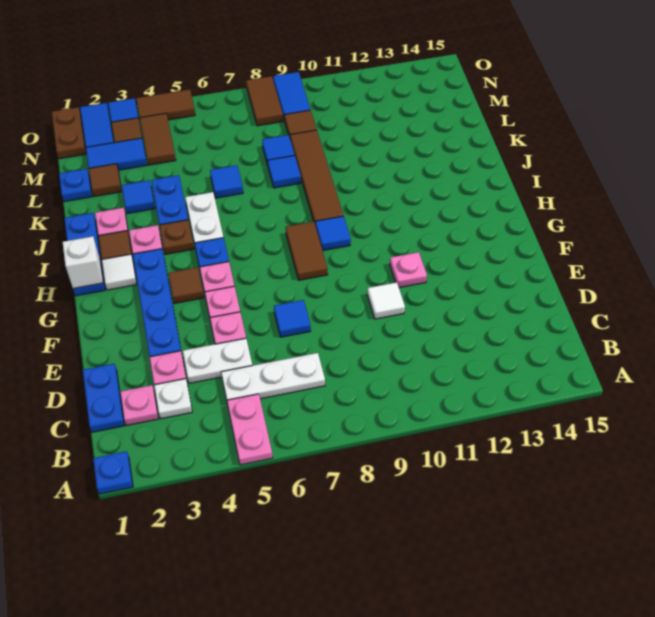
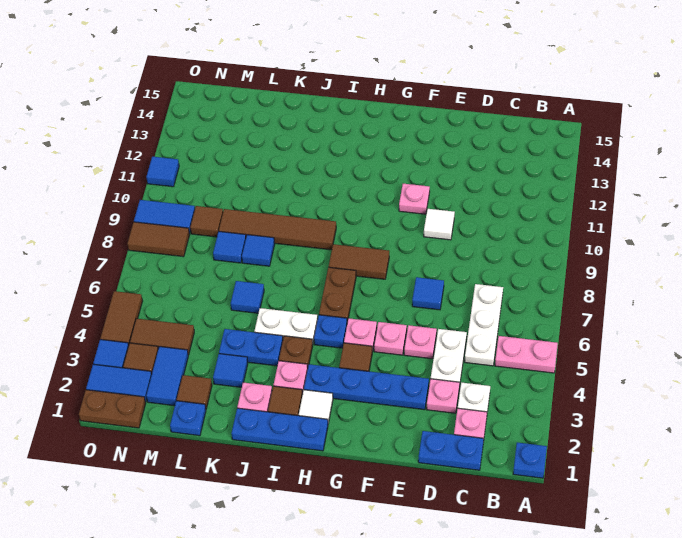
white 1x1 brick [63,236,103,289] -> none
none -> brown 1x2 plate [319,267,356,323]
blue 1x1 tile [316,216,351,251] -> blue 1x1 tile moved to [146,157,179,187]

